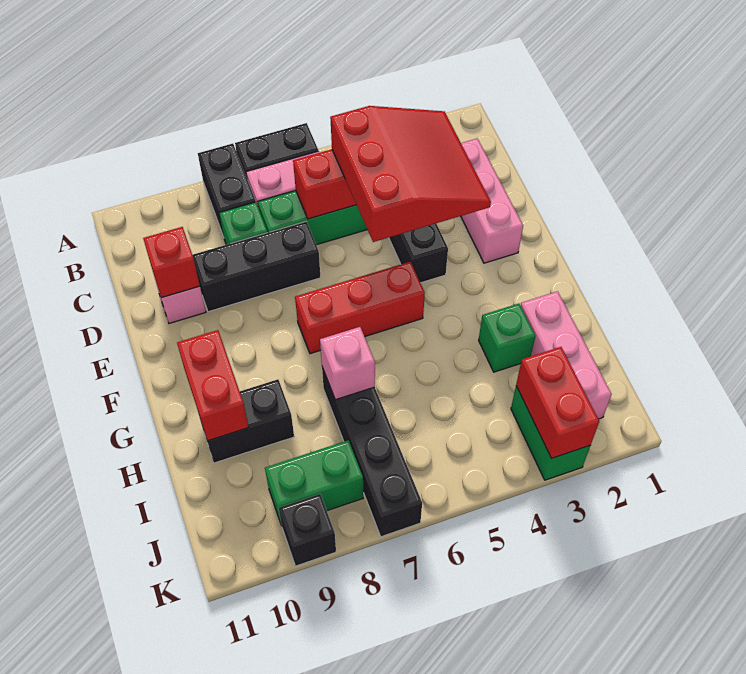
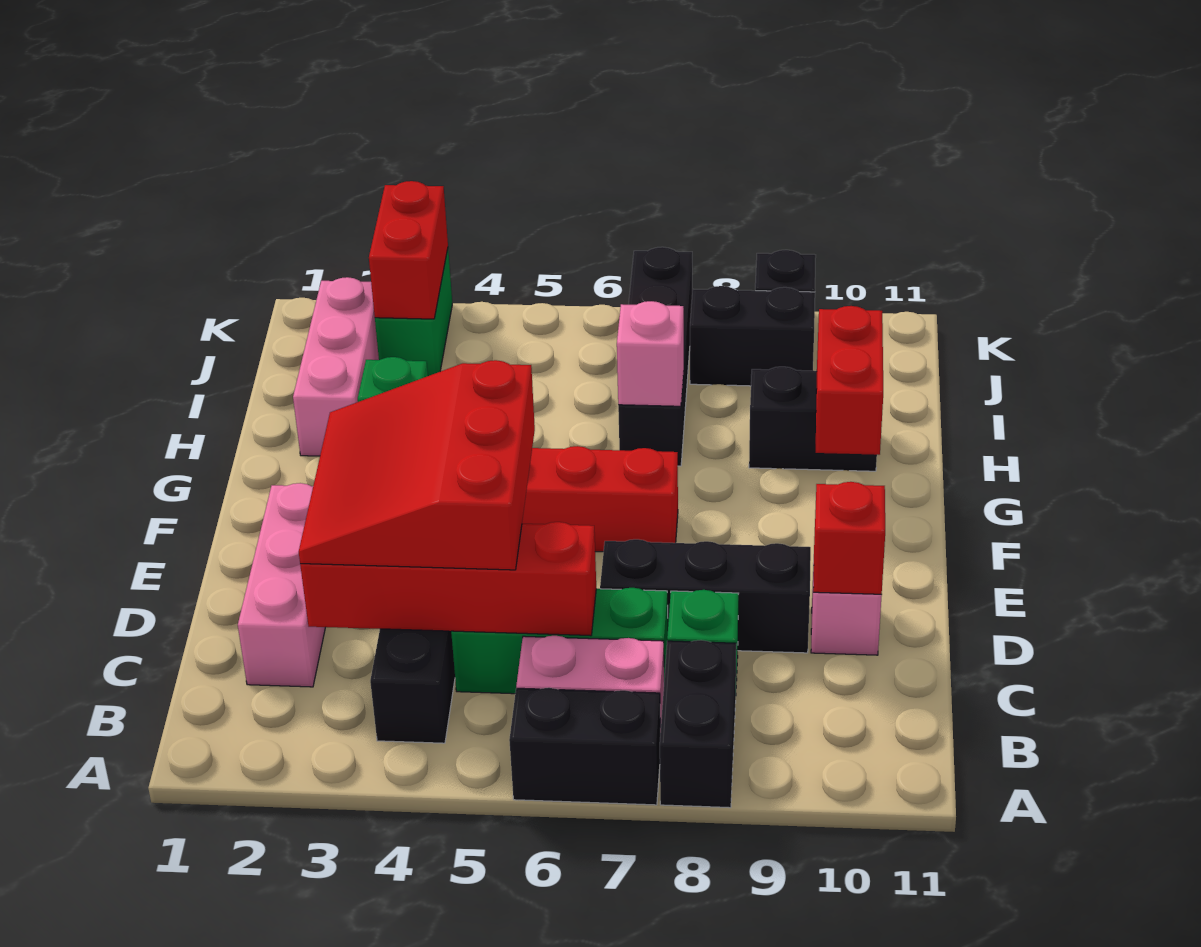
green 1x2 brick [265,440,363,526] -> black 1x2 brick [690,286,815,386]

